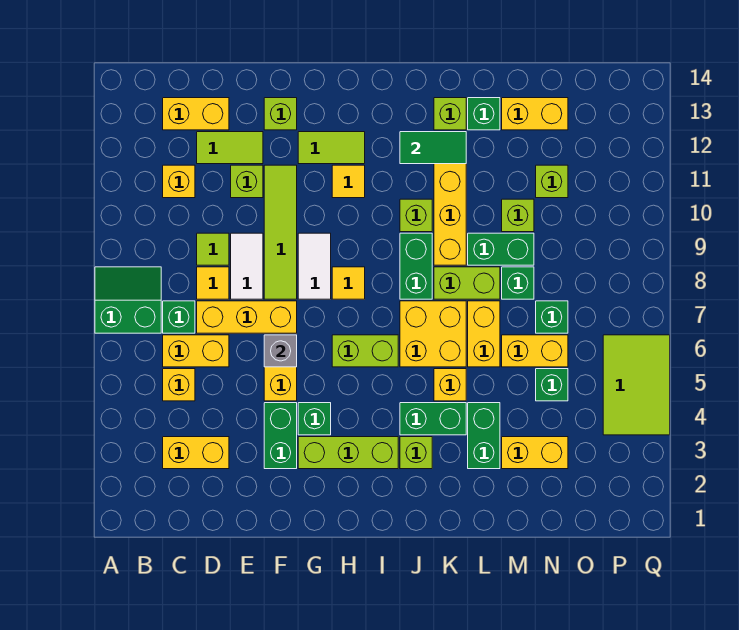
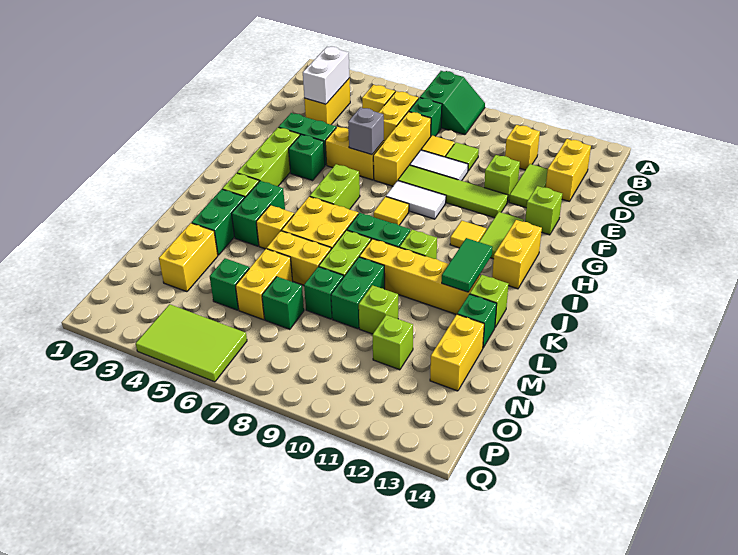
none -> white 1x2 brick [303,47,349,104]
none -> yellow 1x2 brick [492,220,542,289]
green 1x2 brick [468,403,500,469] -> green 1x2 brick turned to [192,189,245,255]

